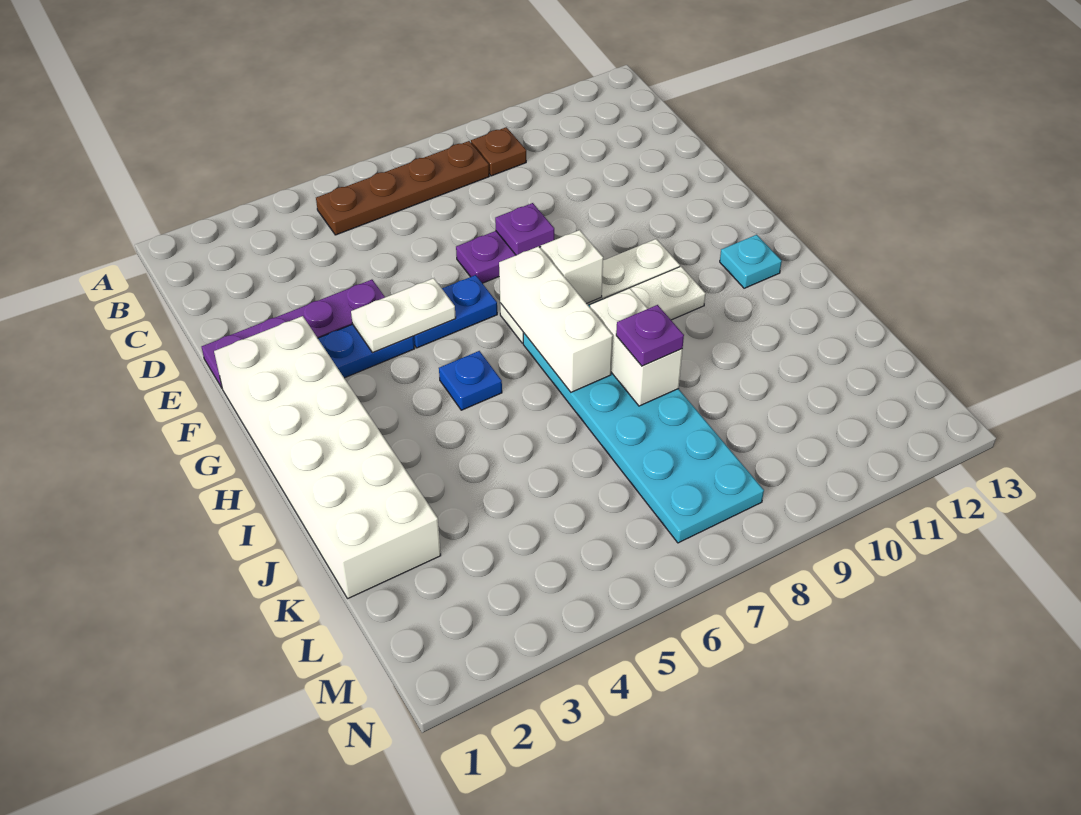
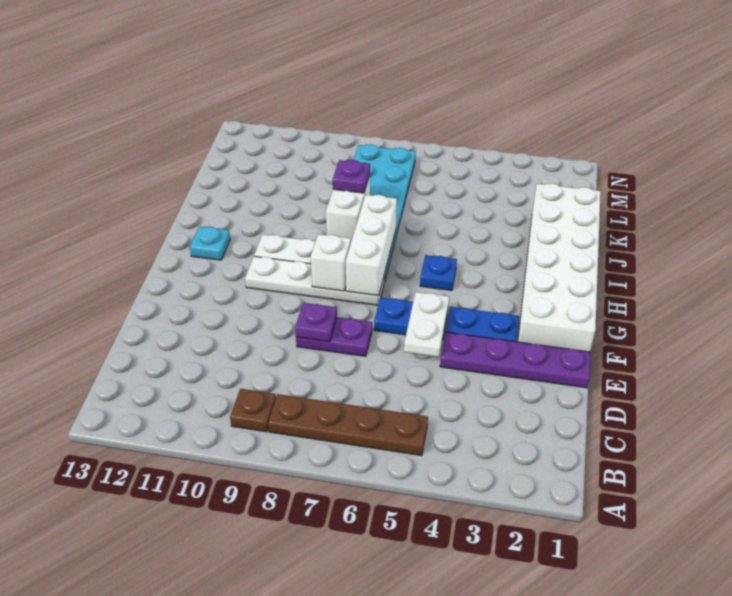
white 1x2 plate [351,278,456,353] -> white 1x2 plate turned to [404,292,449,357]

